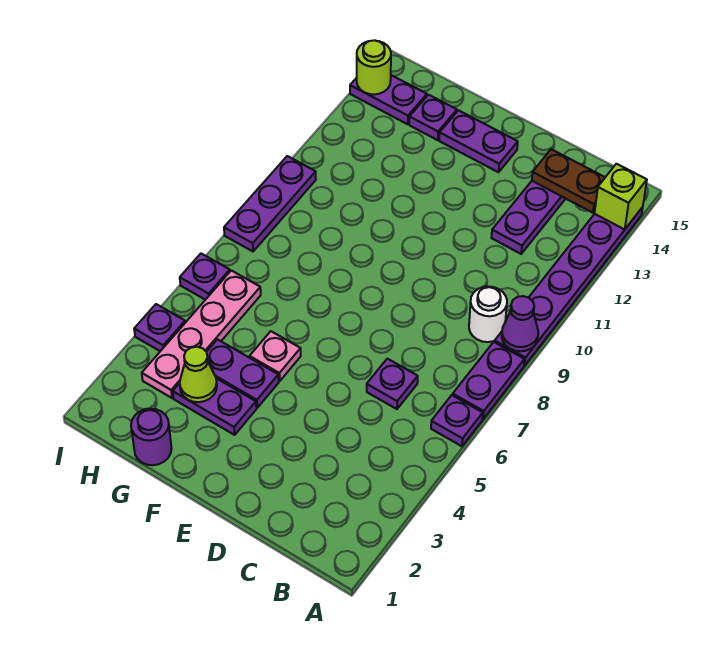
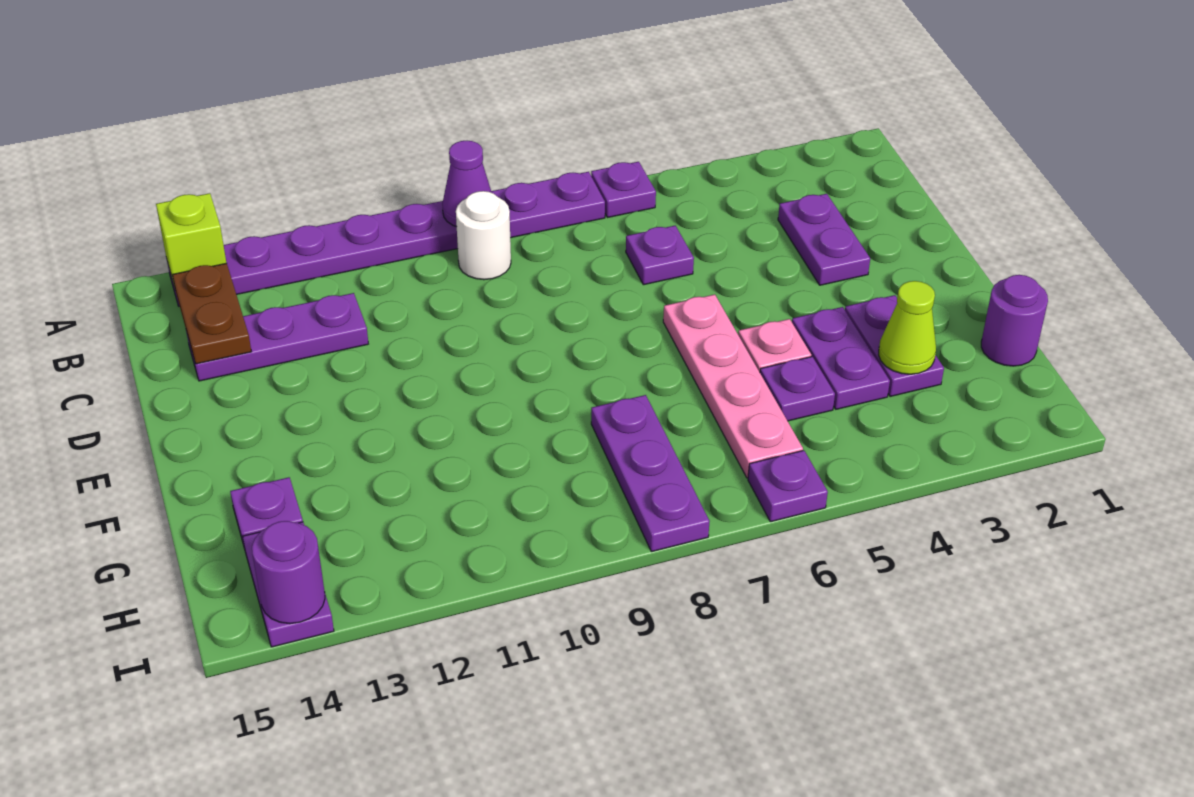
purple 1x2 plate [439,110,518,172] -> purple 1x2 plate moved to [778,194,870,285]
pink 1x4 plate [142,270,261,398] -> pink 1x4 plate turned to [663,294,803,478]
purple 1x1 plate [134,304,185,351] -> purple 1x1 plate moved to [760,357,835,421]
purple 1x3 plate [224,156,316,251] -> purple 1x3 plate turned to [591,395,710,552]
lime 1x1 round brick [357,40,391,94] -> purple 1x1 round brick [252,521,325,624]

